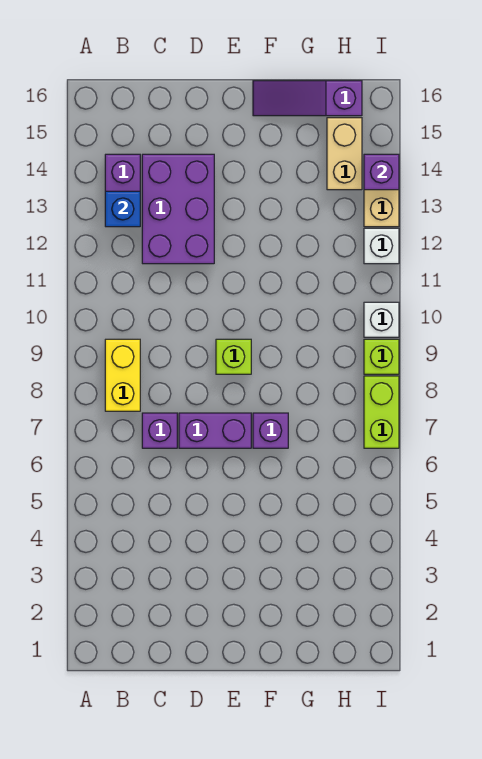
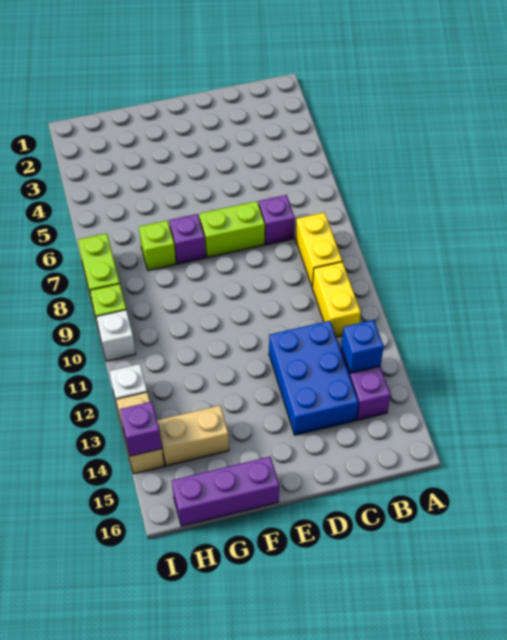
none -> yellow 1x2 brick [312,262,361,337]
purple 2x3 brick [142,154,214,264] -> blue 2x3 brick [269,321,359,435]
purple 1x2 brick [179,413,251,448] -> lime 1x2 brick [199,201,265,258]
lime 1x1 brick [216,339,251,374] -> lime 1x1 brick moved to [139,221,176,271]
purple 1x3 slope [253,81,362,116] -> purple 1x3 brick [172,457,279,526]
tan 1x2 brick [327,118,362,190] -> tan 1x2 brick turned to [157,406,229,466]

